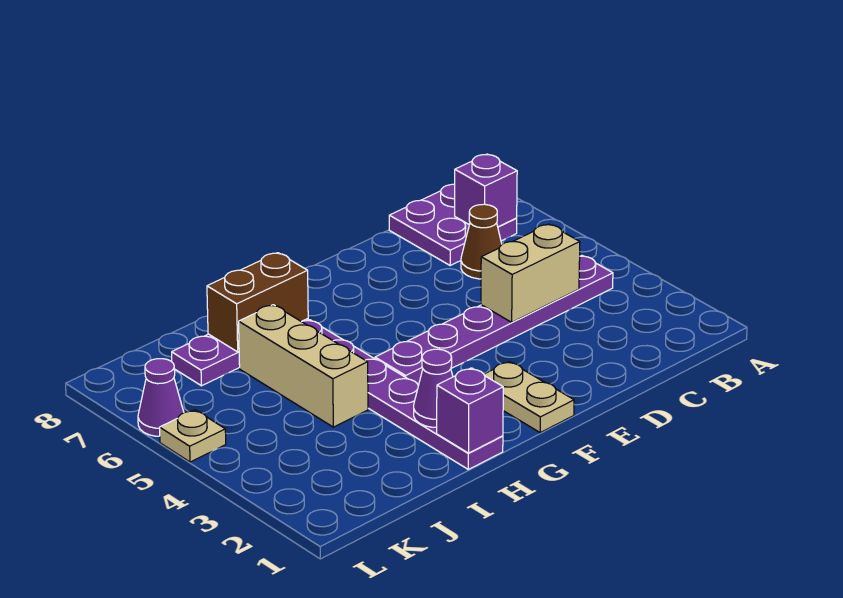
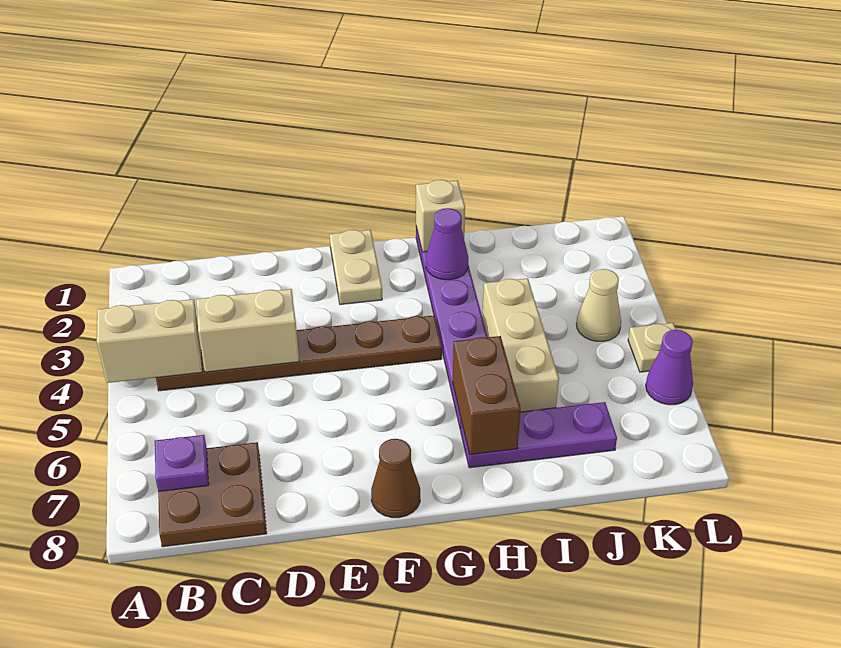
none -> tan 1x2 brick [97,299,202,383]
purple 1x6 plate [375,256,613,385] -> brown 1x6 plate [156,315,442,391]
purple 2x2 plate [389,184,517,266] -> brown 2x2 plate [158,442,267,547]
purple 1x1 brick [455,154,517,227] -> purple 1x1 plate [155,435,209,492]
brown 1x1 cone [461,204,502,279] -> brown 1x1 cone moved to [371,439,420,518]
purple 1x1 brick [437,368,503,453] -> tan 1x1 brick [416,180,465,252]
brown 1x2 brick [207,253,308,352] -> brown 1x2 brick turned to [453,336,521,455]
none -> tan 1x1 cone [576,269,621,341]

